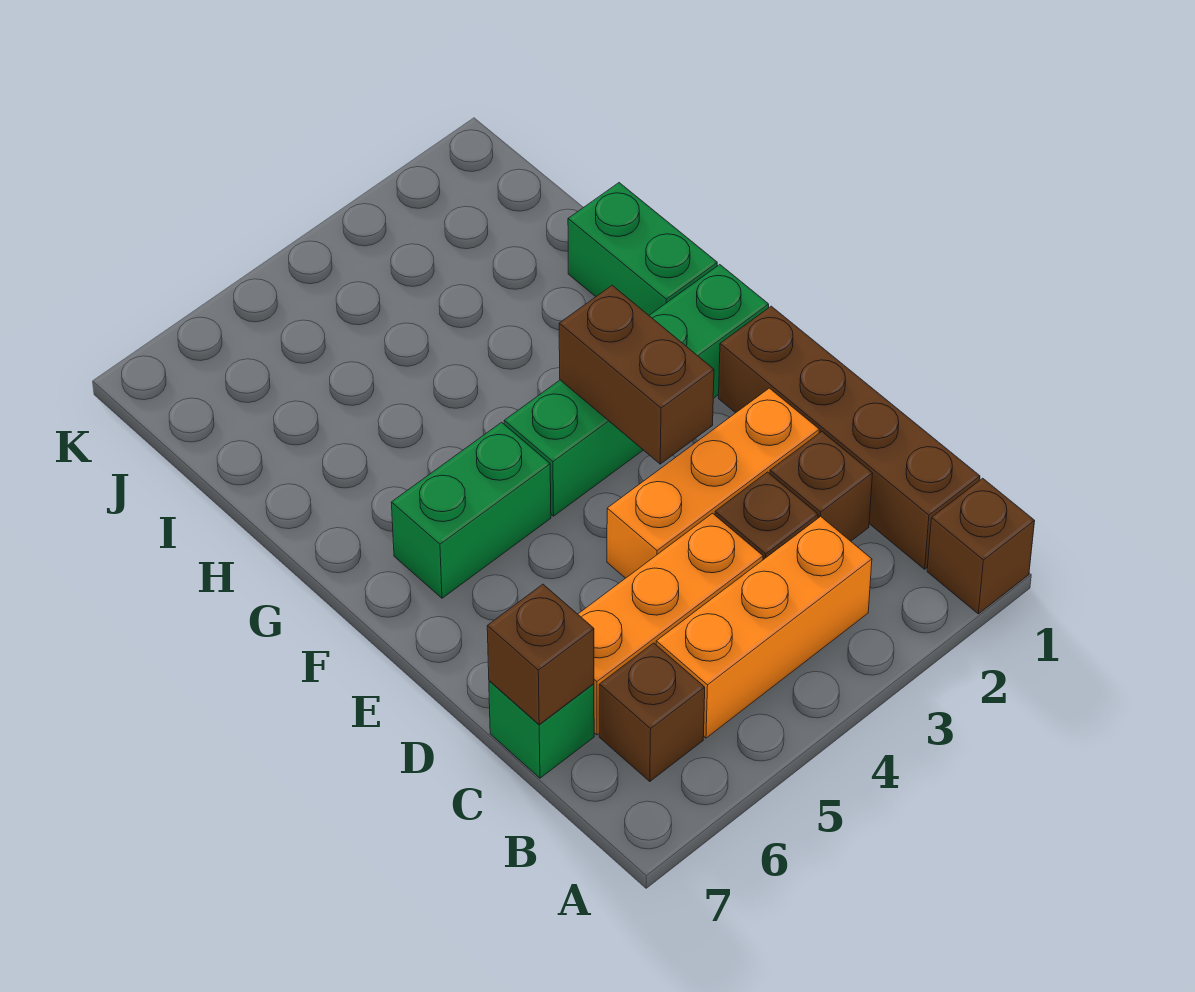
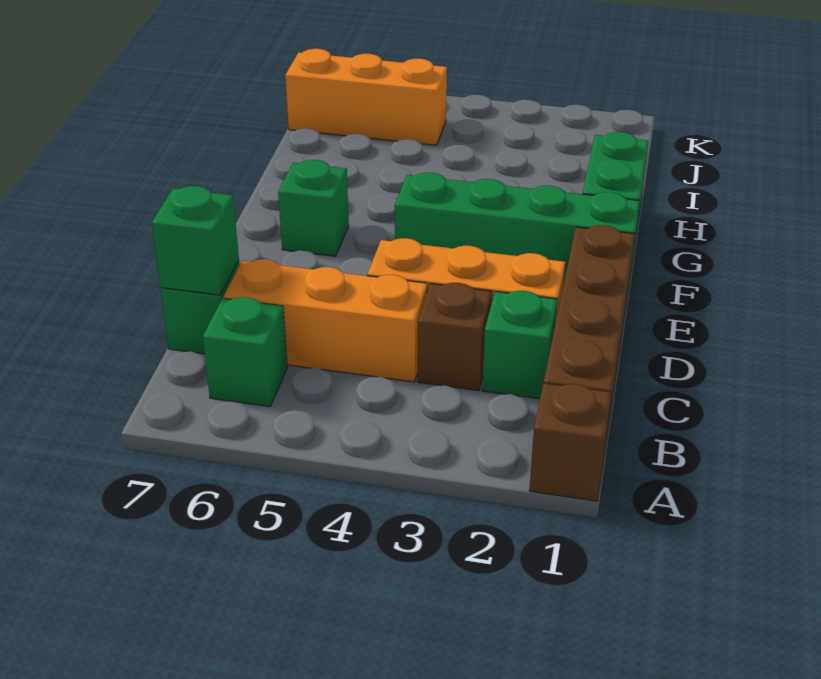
orange 1x3 brick [656,516,872,738] -> orange 1x3 brick moved to [285,49,447,145]
brown 1x1 brick [599,643,705,781] -> green 1x1 brick [203,297,288,406]
brown 1x1 brick [770,432,873,541] -> green 1x1 brick [482,291,557,399]
brown 1x1 brick [487,584,594,724] -> green 1x1 brick [152,186,239,295]
brown 1x2 brick [559,285,714,464] -> none
green 1x2 brick [391,422,551,598] -> green 1x1 brick [278,160,349,256]

